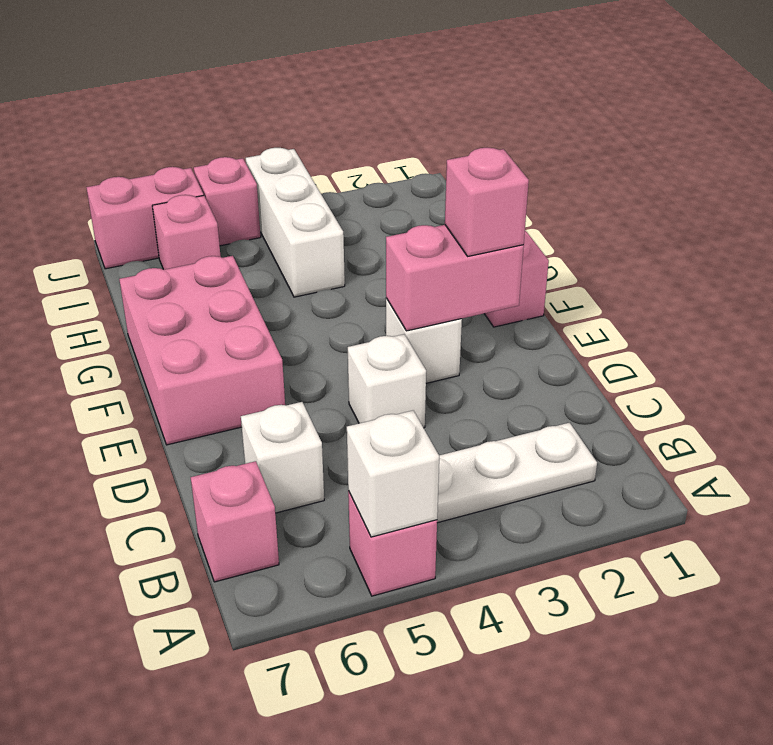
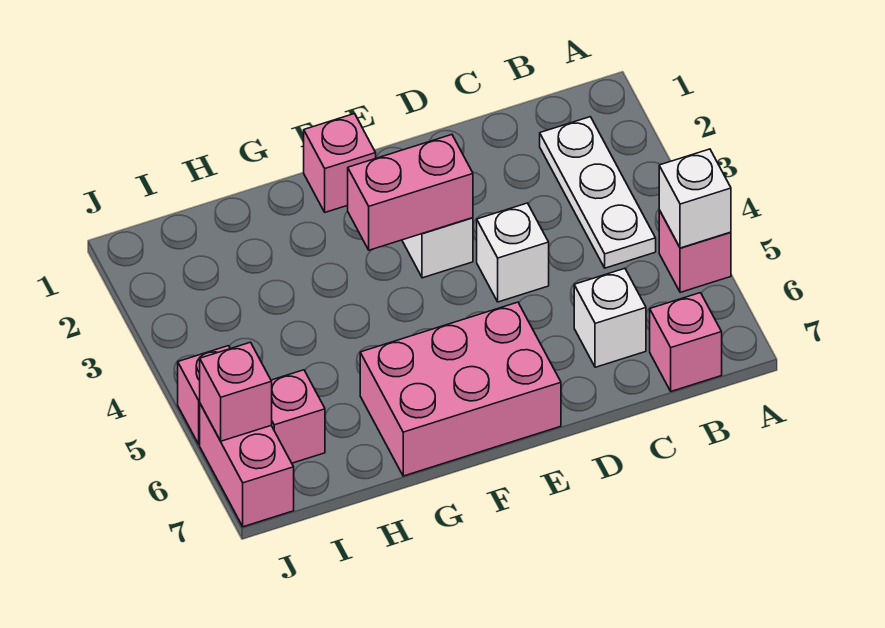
pink 1x2 brick [386,225,524,331] -> pink 1x2 brick turned to [348,135,473,250]
pink 1x1 brick [445,148,529,256] -> pink 1x1 brick moved to [200,342,272,441]
white 1x3 brick [246,148,345,297] -> none

